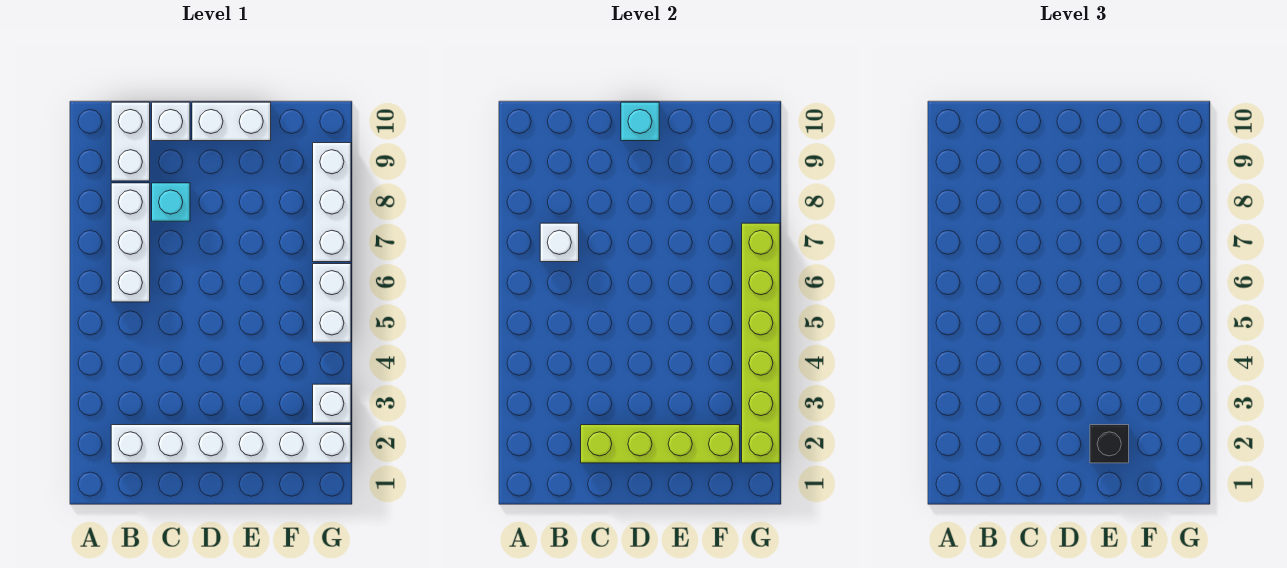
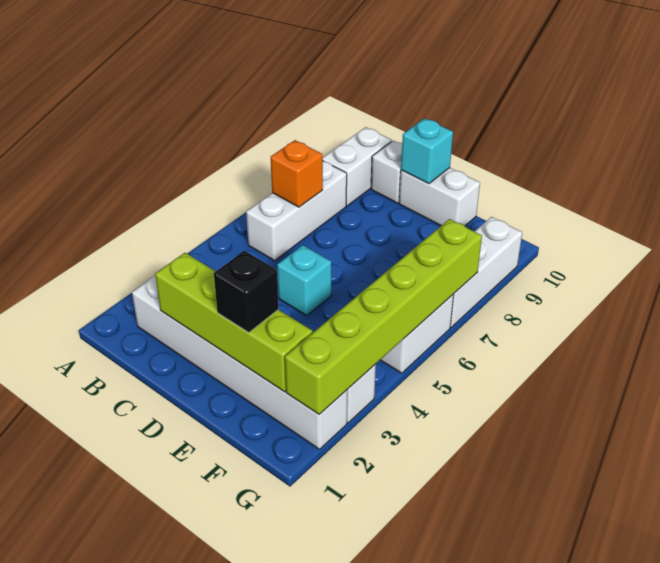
white 1x1 brick [540,223,579,262] -> orange 1x1 brick [271,140,323,207]
cyan 1x1 brick [152,183,190,221] -> cyan 1x1 brick moved to [277,245,331,316]

